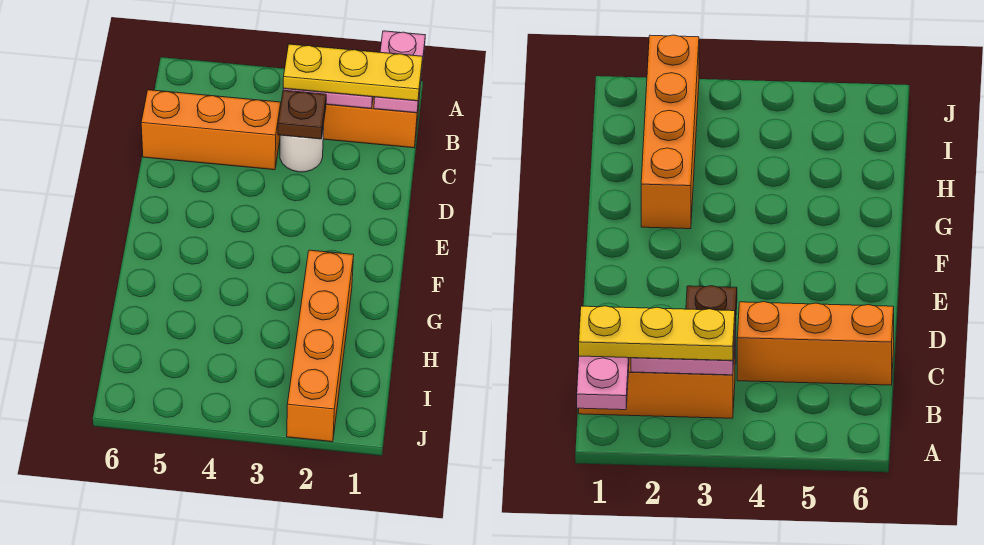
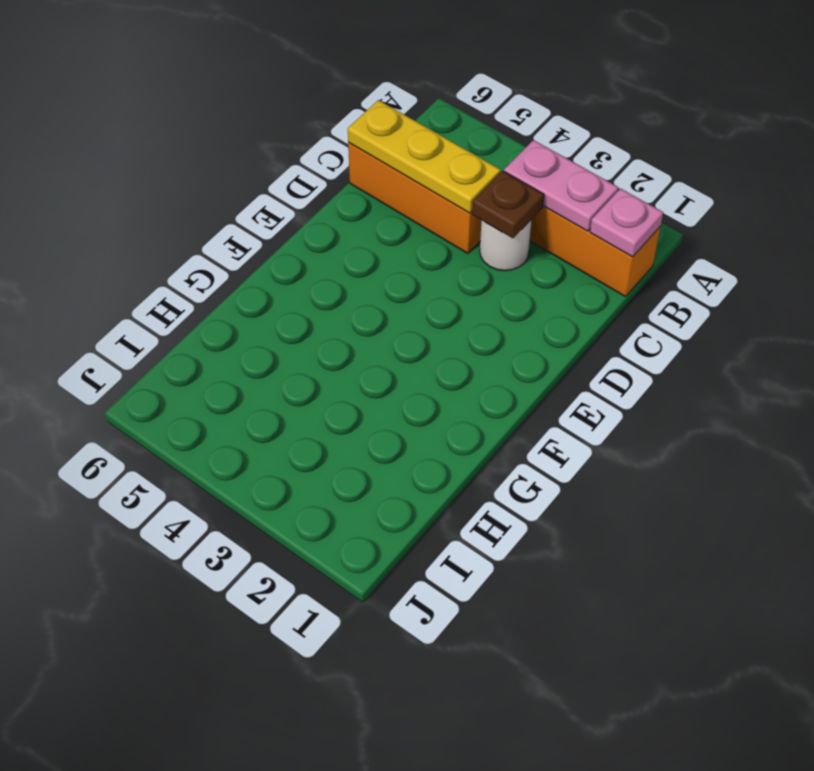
pink 1x2 plate [374,31,425,113] -> pink 1x1 plate [590,189,663,257]
yellow 1x3 plate [283,44,423,101] -> yellow 1x3 plate moved to [348,100,501,213]
orange 1x4 brick [287,250,354,442] -> none

